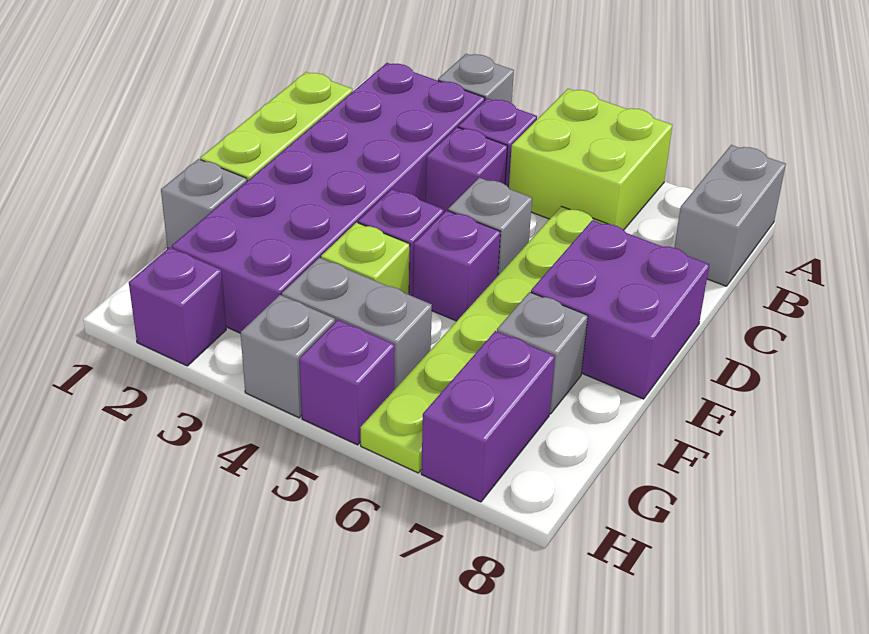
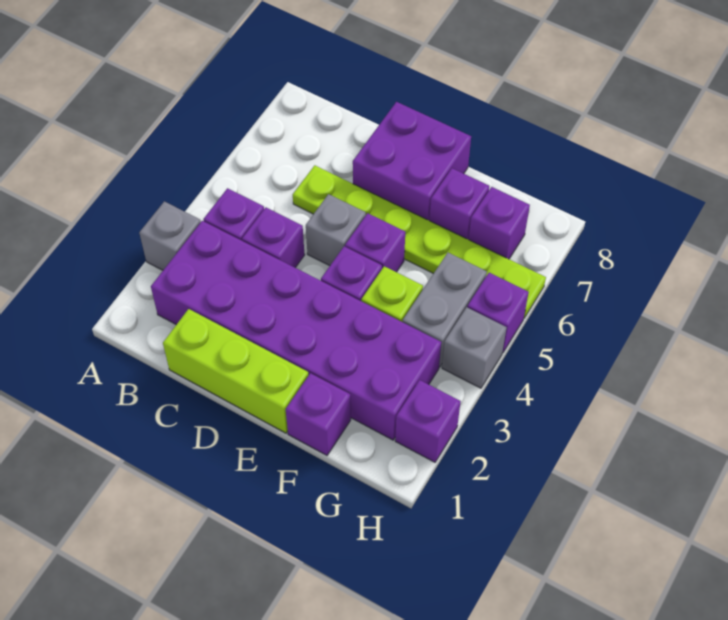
lime 2x2 brick [509,89,672,230] -> none
grey 1x2 brick [674,145,786,286] -> none
grey 1x1 brick [161,159,247,248] -> purple 1x1 brick [286,373,351,455]
grey 1x1 brick [497,292,588,414] -> purple 1x1 brick [429,168,489,239]
purple 1x2 brick [421,331,555,502] -> purple 1x1 brick [469,187,530,259]

